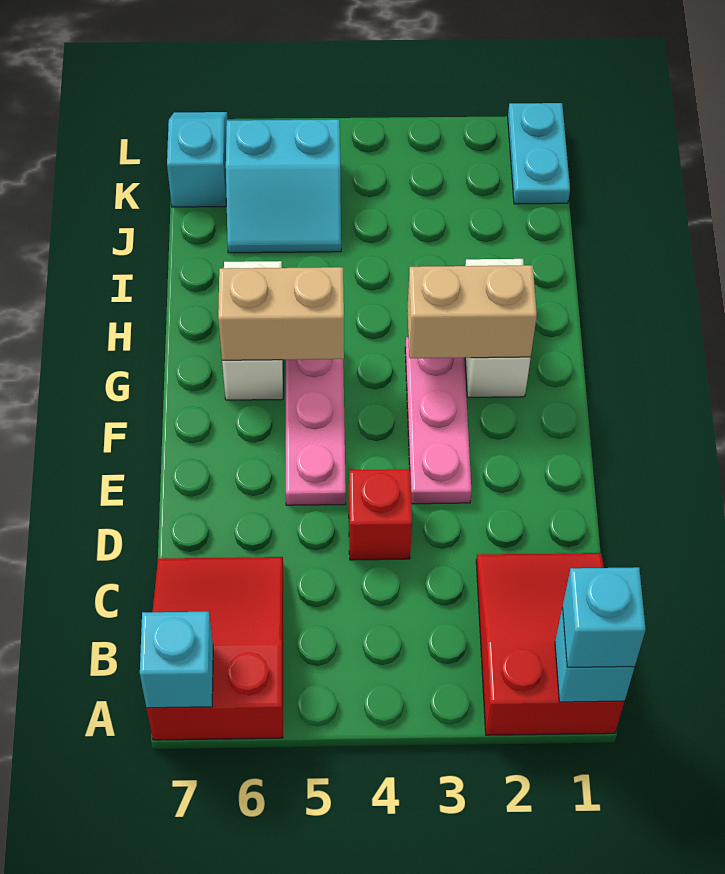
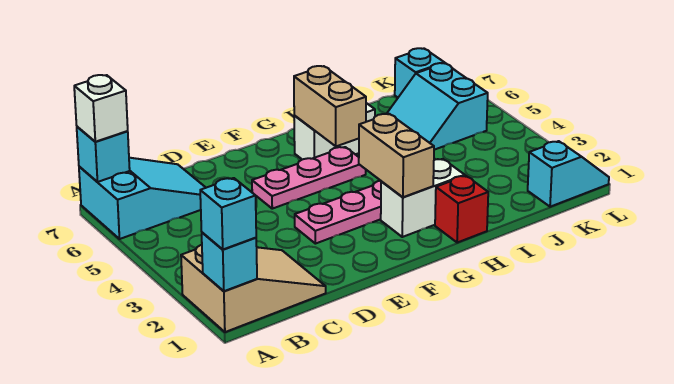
red 2x3 slope [476,553,624,735] -> tan 2x3 slope [181,245,326,332]
red 2x3 slope [147,557,283,740] -> cyan 2x3 slope [79,158,206,239]
none -> white 1x1 brick [74,75,128,142]
red 1x1 brick [349,469,412,560] -> red 1x1 brick moved to [435,176,488,243]
cyan 1x2 plate [508,103,570,204] -> cyan 1x2 slope [528,141,609,207]

